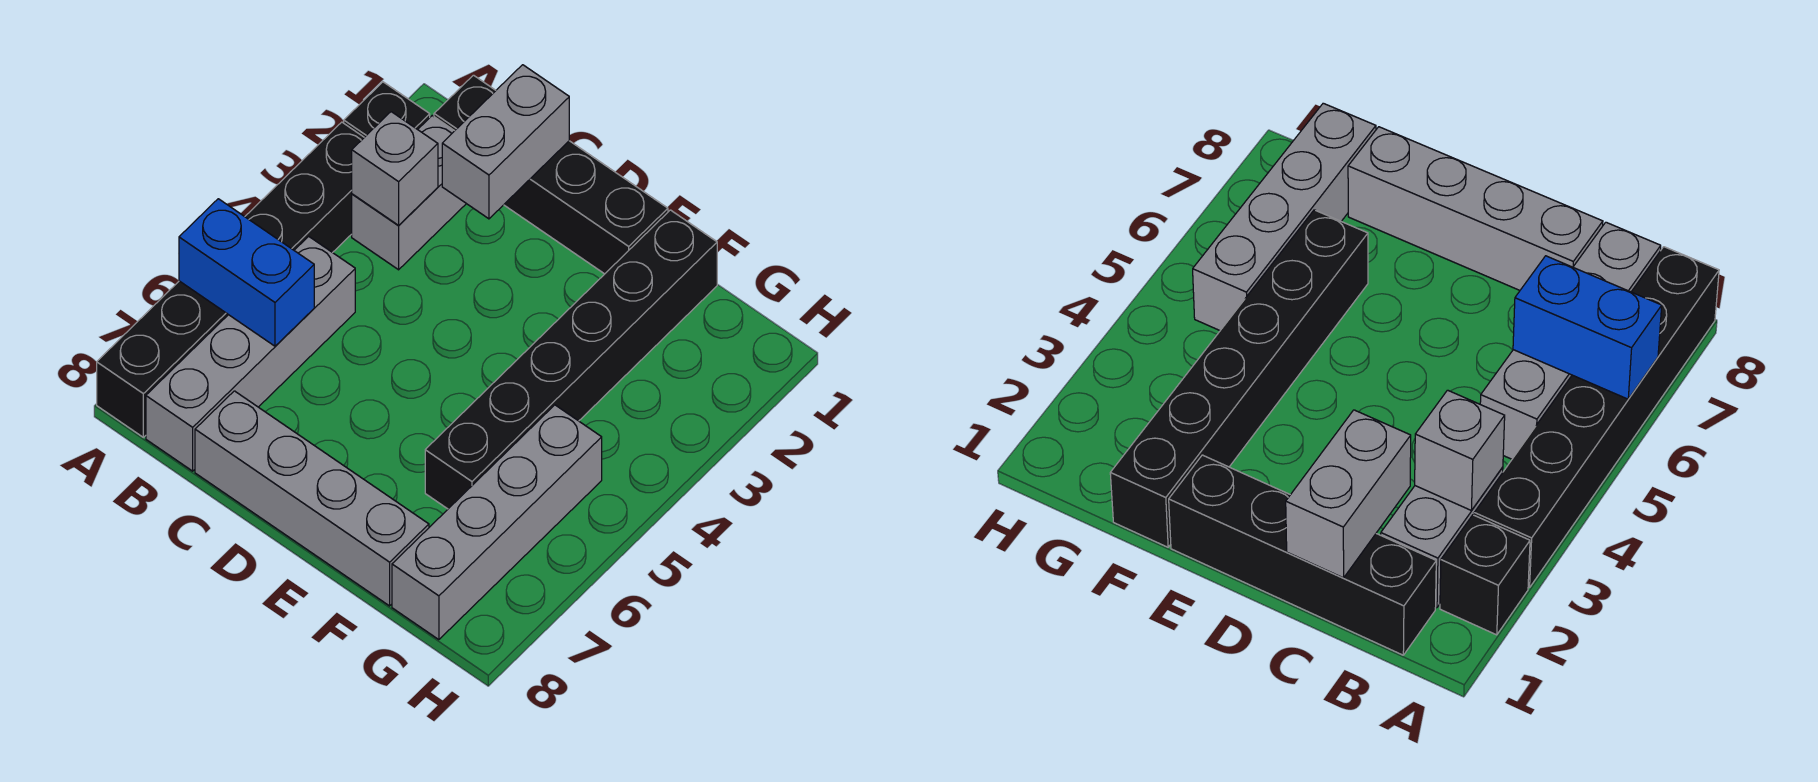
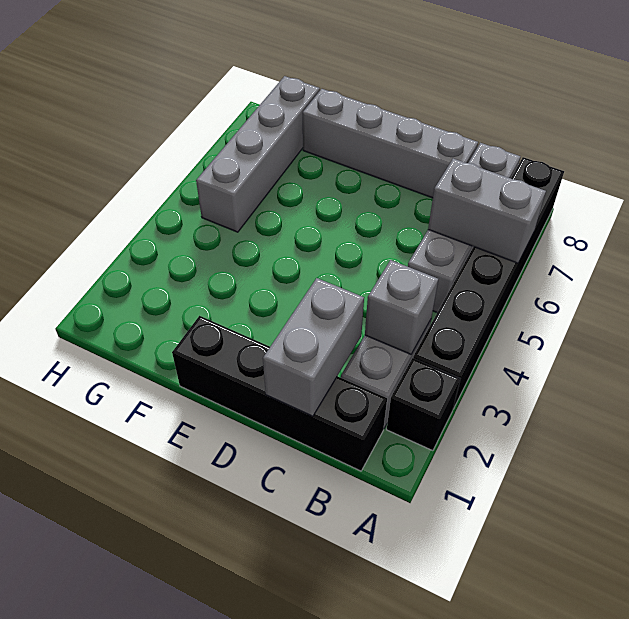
blue 1x2 brick [179,199,314,346] -> grey 1x2 brick [428,159,546,263]
black 1x6 brick [425,210,717,509] -> none

